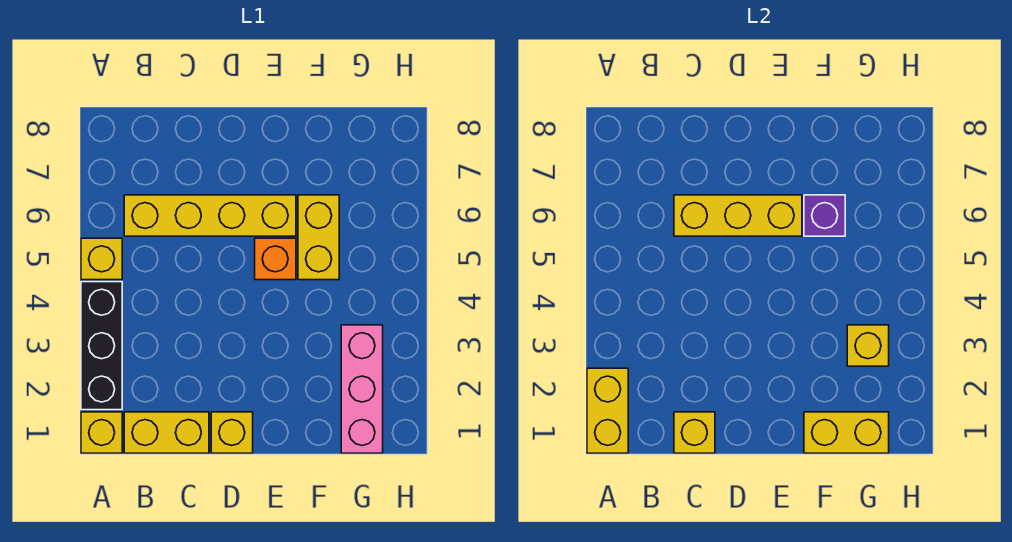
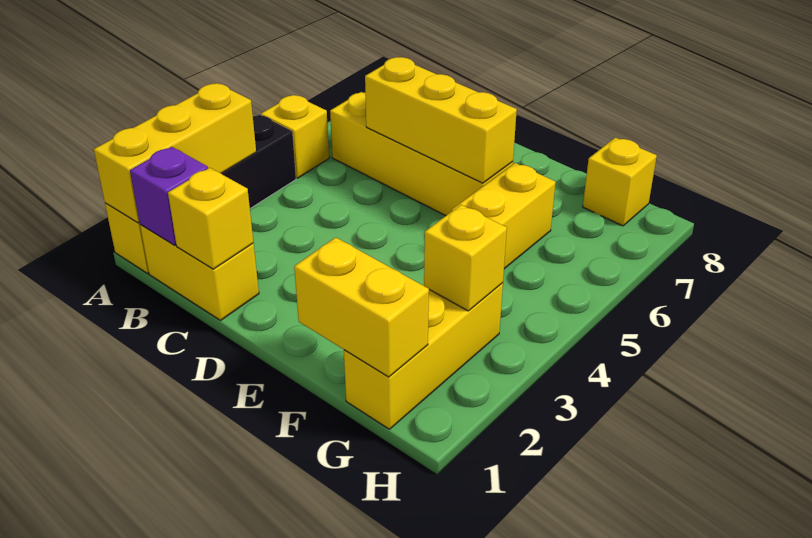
yellow 1x2 brick [587,368,628,453] -> yellow 1x3 brick [94,83,256,223]
yellow 1x1 brick [211,412,253,453] -> yellow 1x1 brick moved to [583,138,657,226]
orange 1x1 brick [255,238,296,280] -> none
purple 1x1 brick [804,195,845,236] -> purple 1x1 brick moved to [130,147,208,245]
pink 1x3 brick [341,325,383,453] -> yellow 1x3 brick [344,283,503,429]

